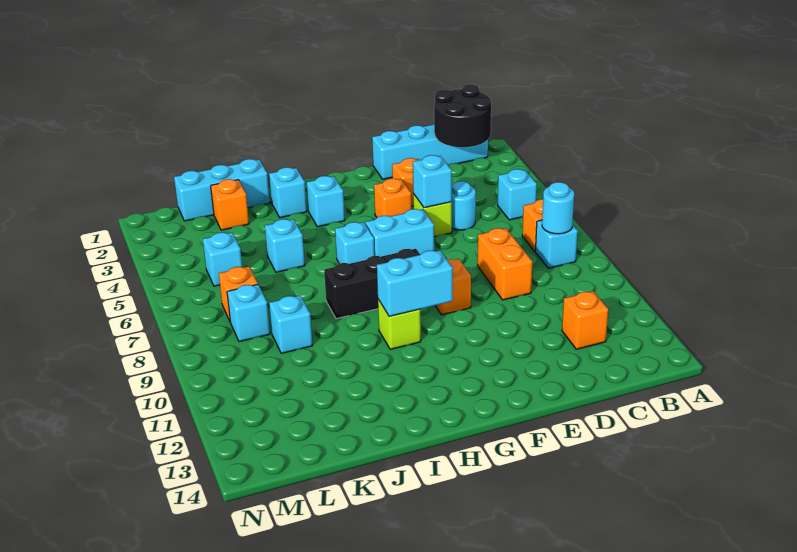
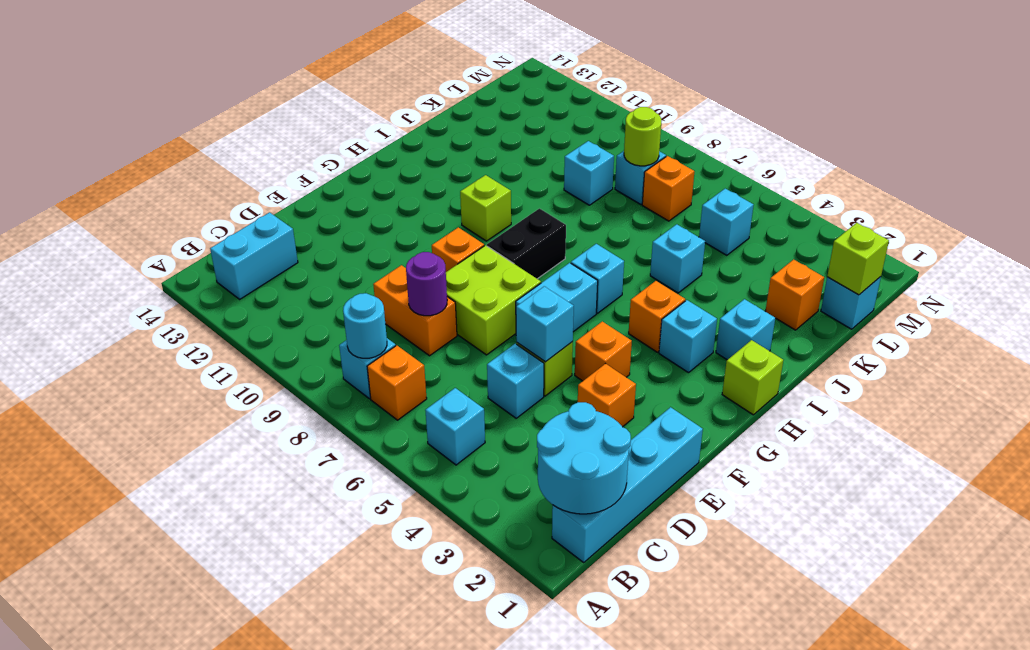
black 2x2 round brick [434,84,491,147] -> cyan 2x2 round brick [537,402,631,514]
orange 1x1 brick [562,291,608,349] -> orange 1x1 brick moved to [629,281,685,352]
cyan 1x1 round brick [452,181,476,230] -> cyan 1x1 brick [487,344,544,418]
none -> purple 1x1 round brick [406,252,447,316]
none -> lime 2x2 brick [446,245,541,355]
black 1x3 brick [324,249,420,319] -> black 1x2 brick [487,209,566,279]
cyan 1x2 brick [377,250,453,317] -> cyan 1x2 brick moved to [210,212,298,299]
none -> lime 1x1 brick [722,340,783,415]
cyan 1x3 brick [174,159,270,221] -> cyan 1x1 brick [821,277,881,329]
none -> lime 1x1 brick [827,223,889,295]
none -> lime 1x1 round brick [624,107,661,166]

